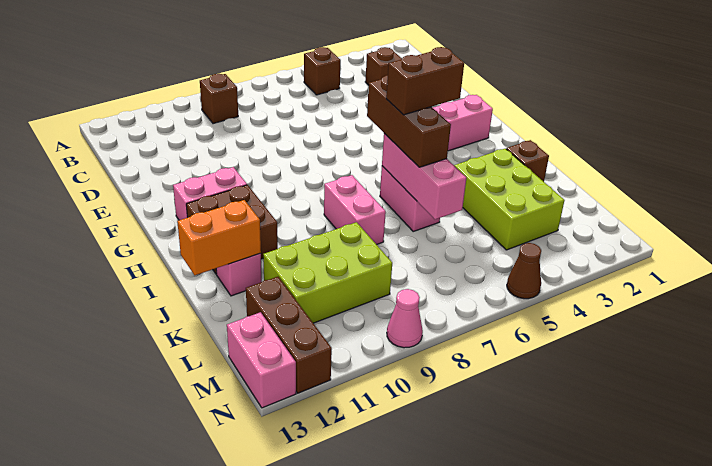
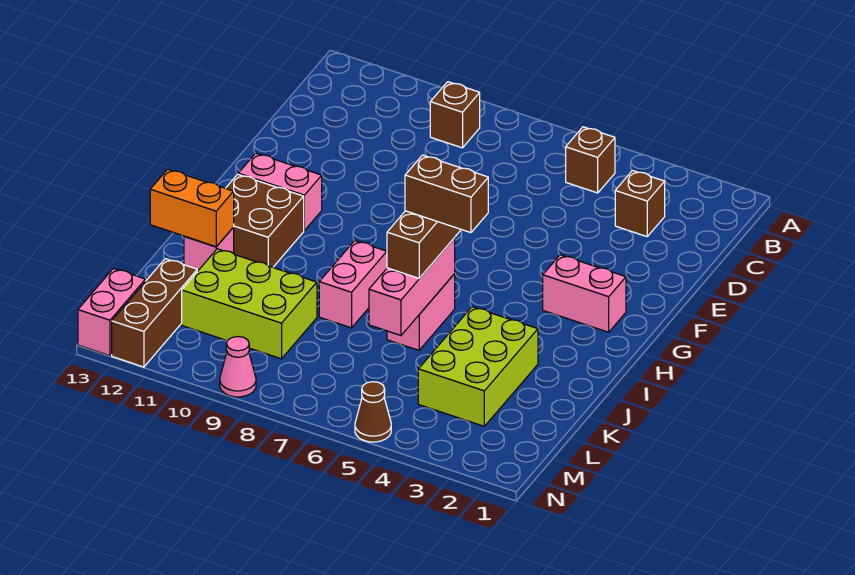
brown 1x1 brick [506,140,549,182] -> none

